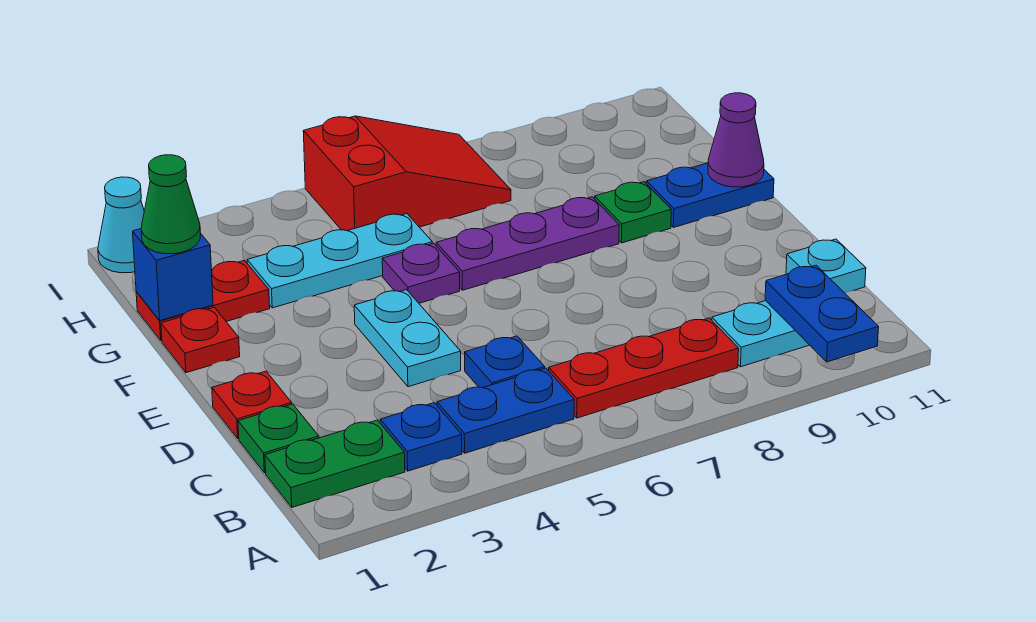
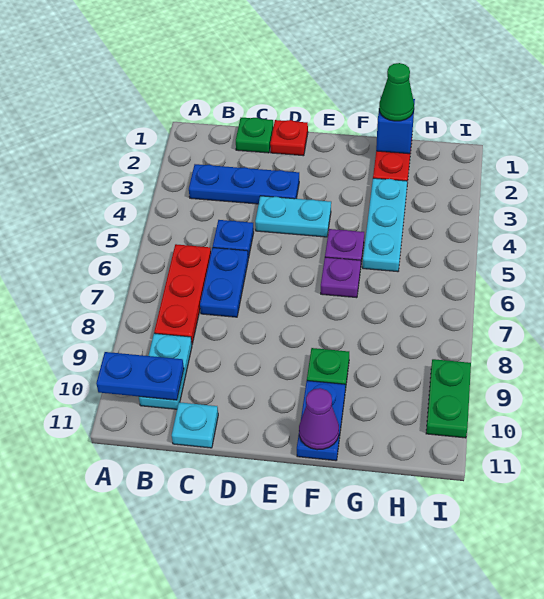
green 1x2 plate [265,420,405,507] -> green 1x2 plate moved to [426,359,471,438]
blue 1x1 plate [380,403,462,471] -> blue 1x3 plate [189,164,299,204]
blue 1x2 plate [437,368,574,453] -> blue 1x2 plate moved to [200,248,248,317]
red 1x1 plate [161,307,240,373] -> none
purple 1x3 plate [436,197,619,290] -> purple 1x1 plate [321,257,361,298]
red 2x3 slope [303,116,511,231] -> none
cyan 1x1 cone [98,177,144,273] -> none

